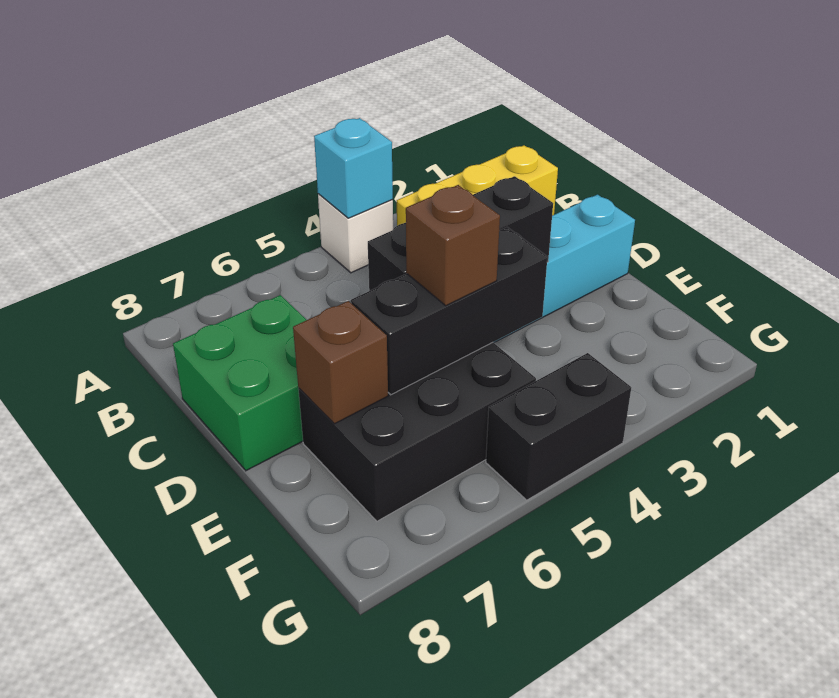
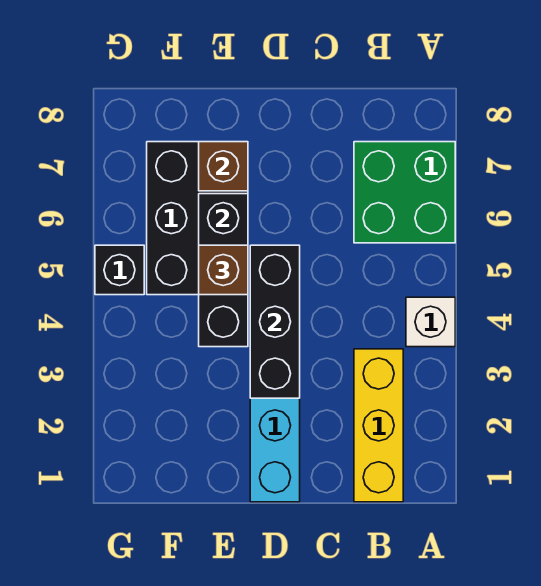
cyan 1x1 brick [314,118,393,218] -> none
green 2x2 brick [173,295,306,471] -> green 2x2 brick moved to [354,142,455,243]
black 1x2 brick [486,353,631,500] -> black 1x1 brick [95,245,144,295]

